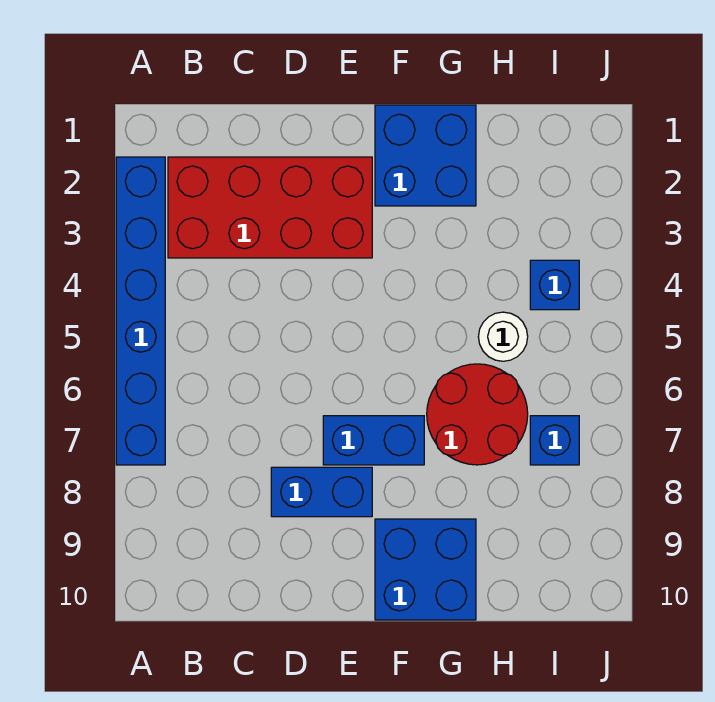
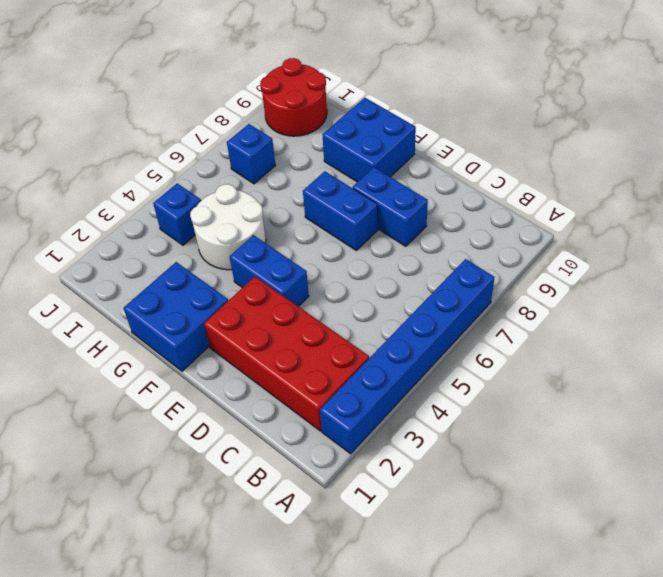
none -> blue 1x2 brick [230,235,309,306]
red 2x2 round brick [427,364,528,465] -> red 2x2 round brick moved to [260,58,327,136]
white 1x1 round brick [478,312,528,361] -> white 2x2 round brick [190,184,266,270]

